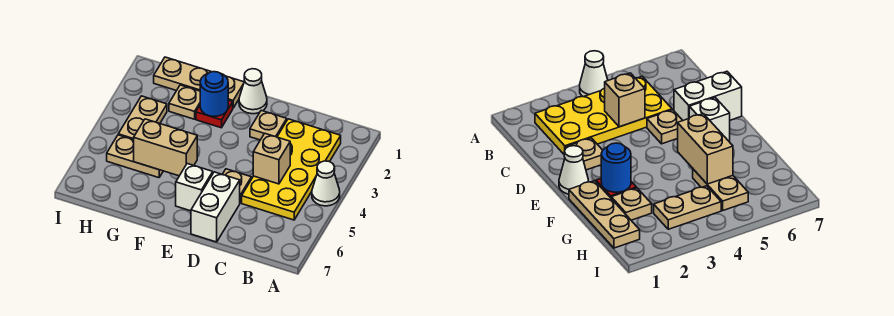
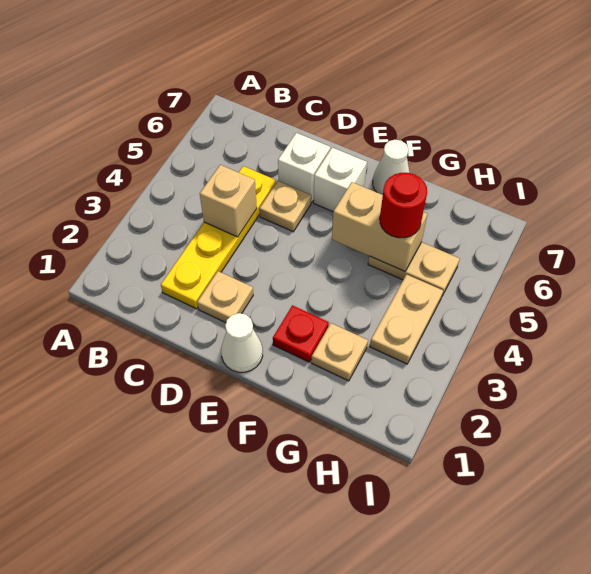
white 1x1 cone [312,161,340,206] -> white 1x1 cone moved to [373,140,409,195]
yellow 2x4 plate [242,119,341,220] -> yellow 1x4 plate [161,166,276,309]
white 1x2 brick [191,172,240,242] -> white 1x1 brick [278,133,330,203]
tan 1x3 plate [154,57,244,108] -> none
blue 1x1 round brick [200,72,228,116] -> none
none -> red 1x1 round brick [380,173,427,238]

